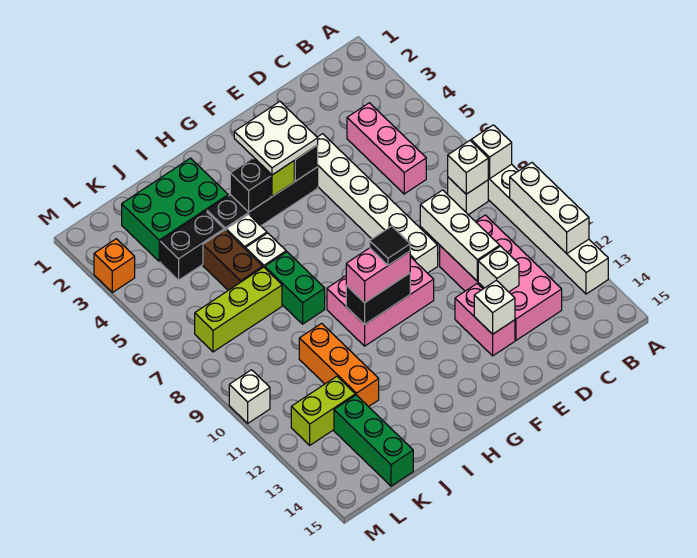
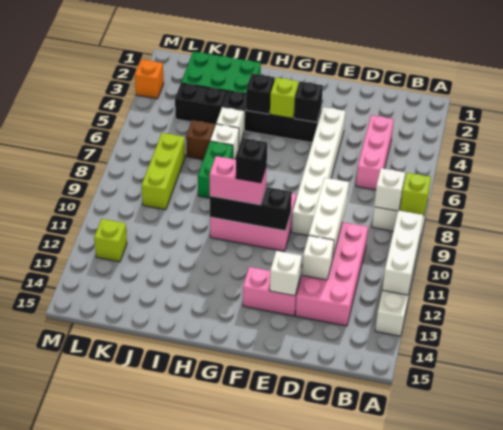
white 1x1 brick [471,125,512,179] -> lime 1x1 brick [400,173,431,216]
pink 1x2 brick [455,284,515,356] -> pink 1x2 brick turned to [243,267,300,316]
white 2x2 plate [234,102,318,175] -> none
black 1x2 brick [346,273,410,325] -> black 1x3 brick [210,187,292,231]
black 1x1 tile [370,226,410,265] -> black 1x1 brick [236,138,267,183]
brown 1x2 brick [203,230,263,290] -> brown 1x1 brick [186,120,215,160]
lime 1x3 brick [195,267,282,352] -> lime 1x3 brick turned to [142,133,185,210]
orange 1x3 brick [299,323,379,407] -> none
lime 1x2 brick [291,376,355,445] -> lime 1x1 brick [94,219,127,262]
green 1x3 brick [334,395,413,486] -> none
white 1x1 brick [229,370,270,423] -> none

